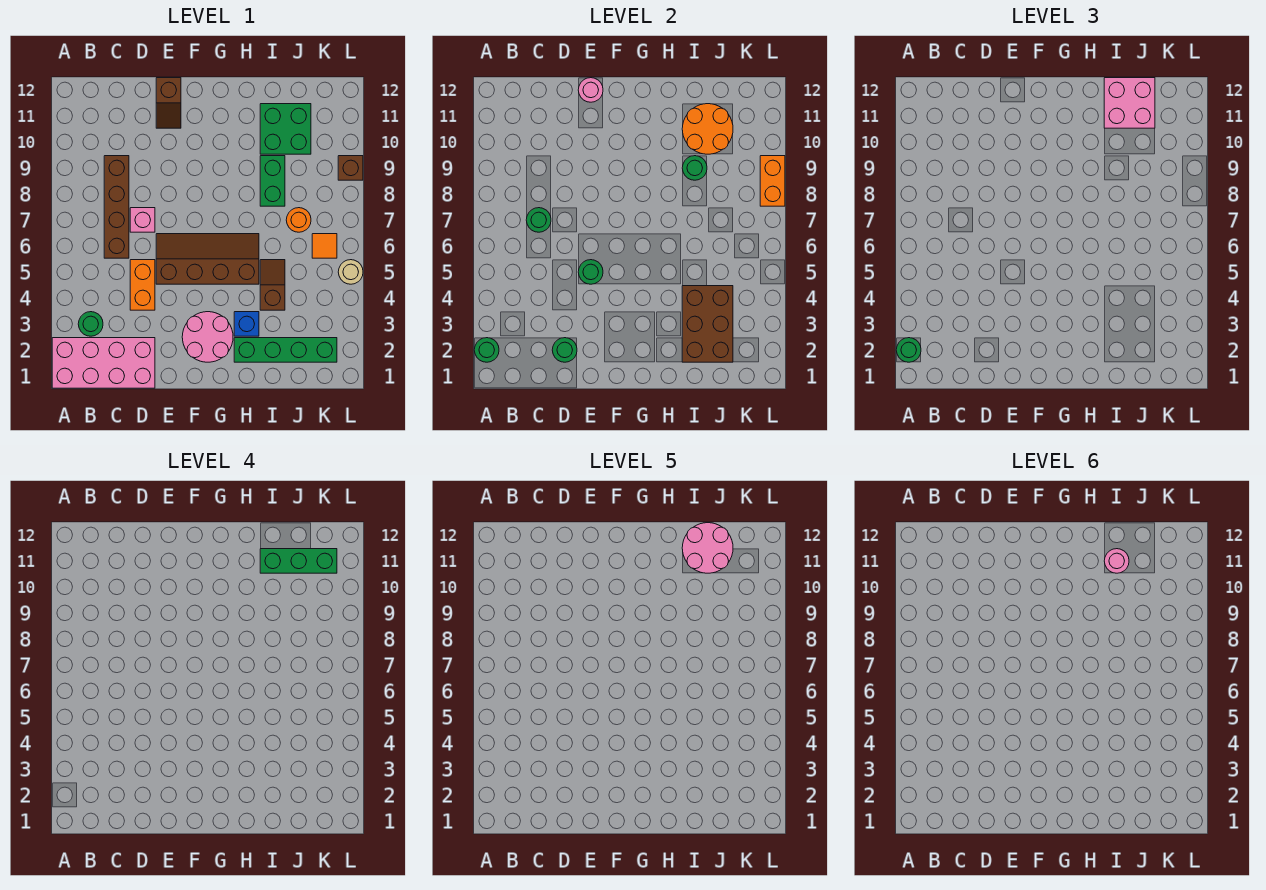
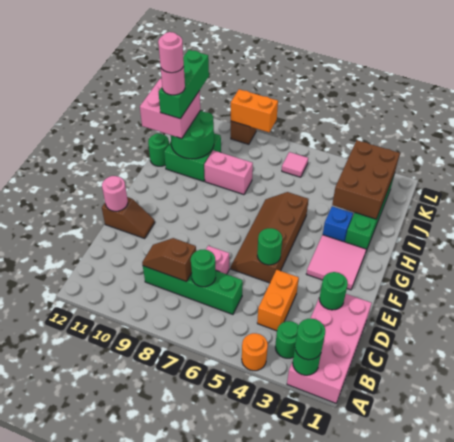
brown 1x4 brick [104,156,129,258] -> green 1x4 brick [143,266,243,314]
orange 1x2 brick [130,260,155,310] -> orange 1x2 brick turned to [257,270,299,331]
pink 2x2 round brick [182,312,233,362] -> pink 2x2 tile [307,235,366,290]
brown 2x3 brick [682,286,733,362] -> brown 2x3 brick turned to [332,140,400,219]
brown 1x2 slope [260,260,285,310] -> brown 1x2 slope moved to [142,238,196,282]
green 1x2 brick [260,156,285,206] -> pink 1x2 brick [204,150,253,195]
green 1x1 round brick [682,156,707,180] -> green 1x1 round brick moved to [148,133,169,166]
orange 2x2 round brick [682,104,733,154] -> green 2x2 round brick [171,110,214,159]
pink 2x2 round brick [682,523,733,573] -> pink 1x1 round brick [161,66,185,95]
orange 1x1 round brick [286,208,311,232] -> orange 1x1 round brick moved to [242,333,268,371]
orange 1x1 tile [312,234,337,258] -> pink 1x1 tile [282,152,308,177]
tan 1x1 round brick [338,260,363,284] -> none

